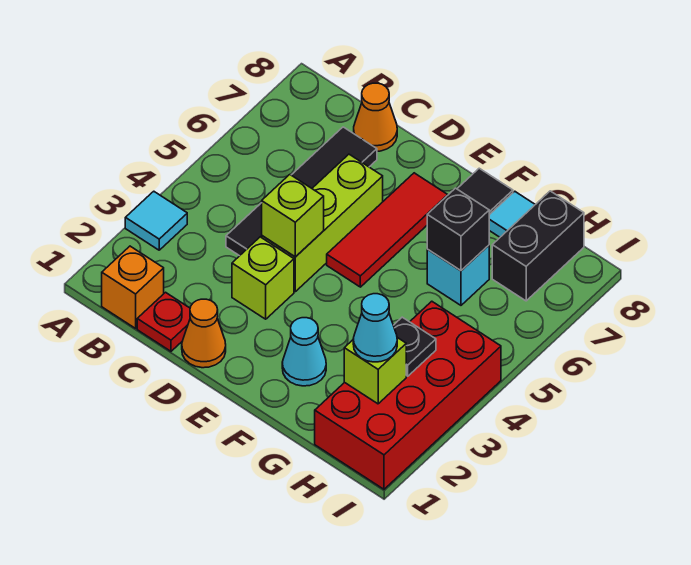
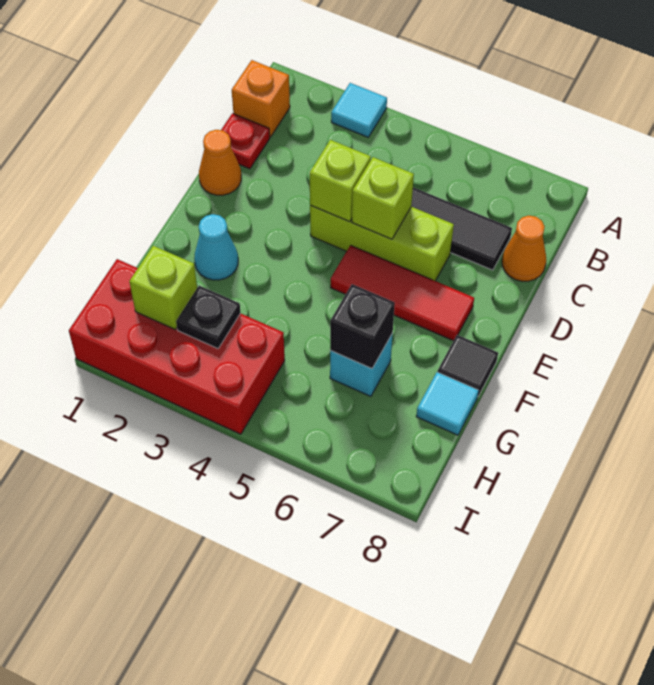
lime 1x1 brick [232,237,294,319] -> lime 1x1 brick moved to [352,157,414,239]
cyan 1x1 cone [353,294,397,362] -> none
black 1x2 brick [492,191,584,301] -> none

